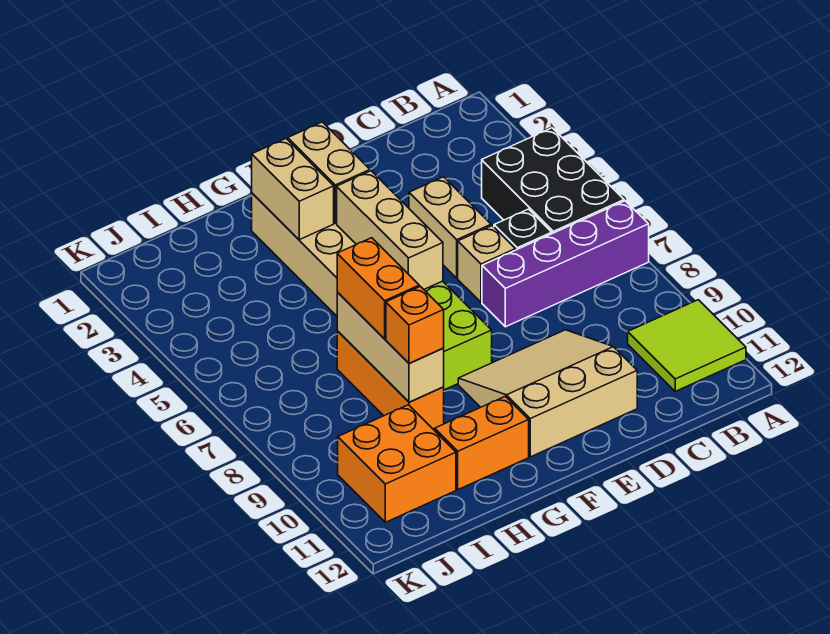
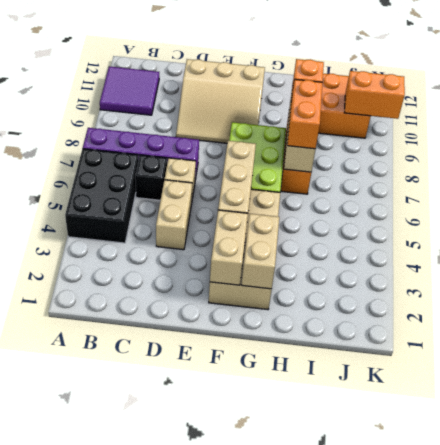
lime 2x2 tile [628,300,746,391] -> purple 2x2 tile [100,66,159,115]
orange 1x2 brick [435,396,529,490] -> orange 1x2 brick moved to [344,71,405,119]

